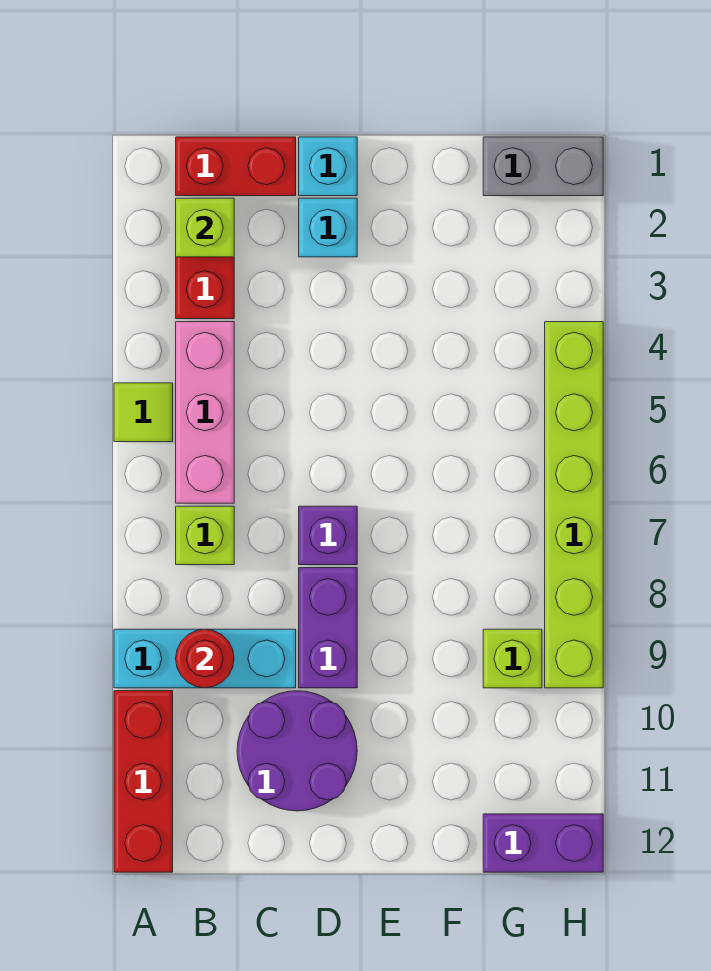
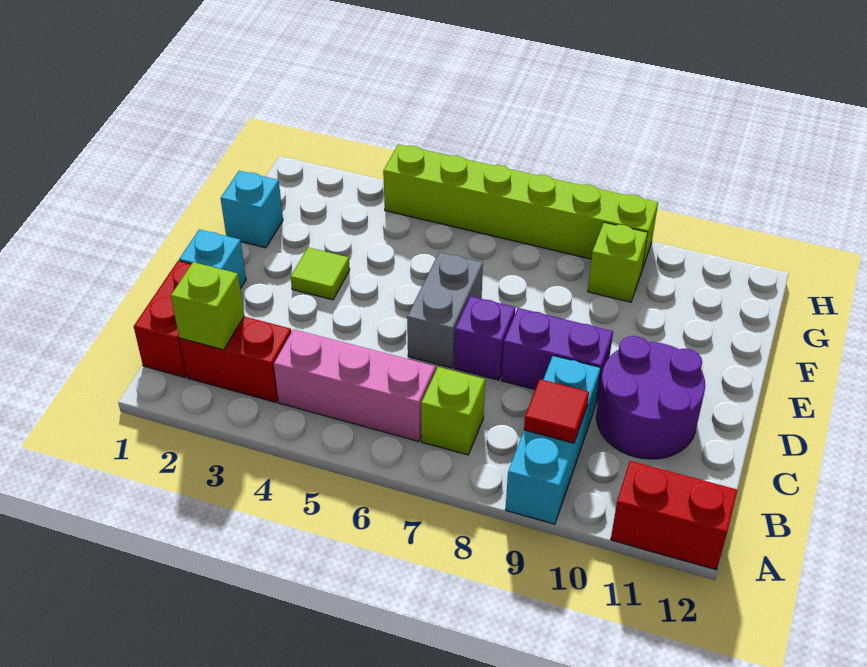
lime 1x1 tile [114,383,173,442] -> lime 1x1 tile moved to [291,247,350,300]
red 1x3 brick [114,691,173,872] -> red 1x2 brick [611,461,737,570]
red 1x1 round brick [176,629,234,688] -> red 1x1 tile [524,379,589,443]
cyan 1x1 brick [299,198,357,257] -> cyan 1x1 brick moved to [221,171,283,248]
grey 1x2 brick [483,137,603,196] -> grey 1x2 brick moved to [407,252,483,368]
purple 1x2 brick [483,814,603,872] -> none

